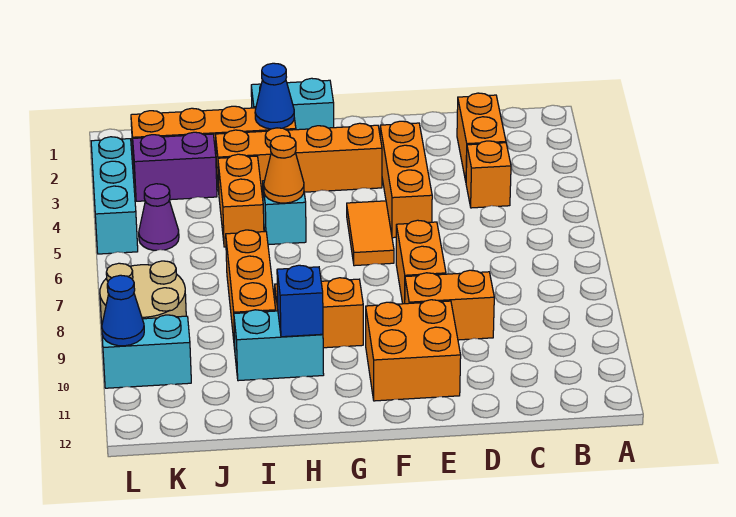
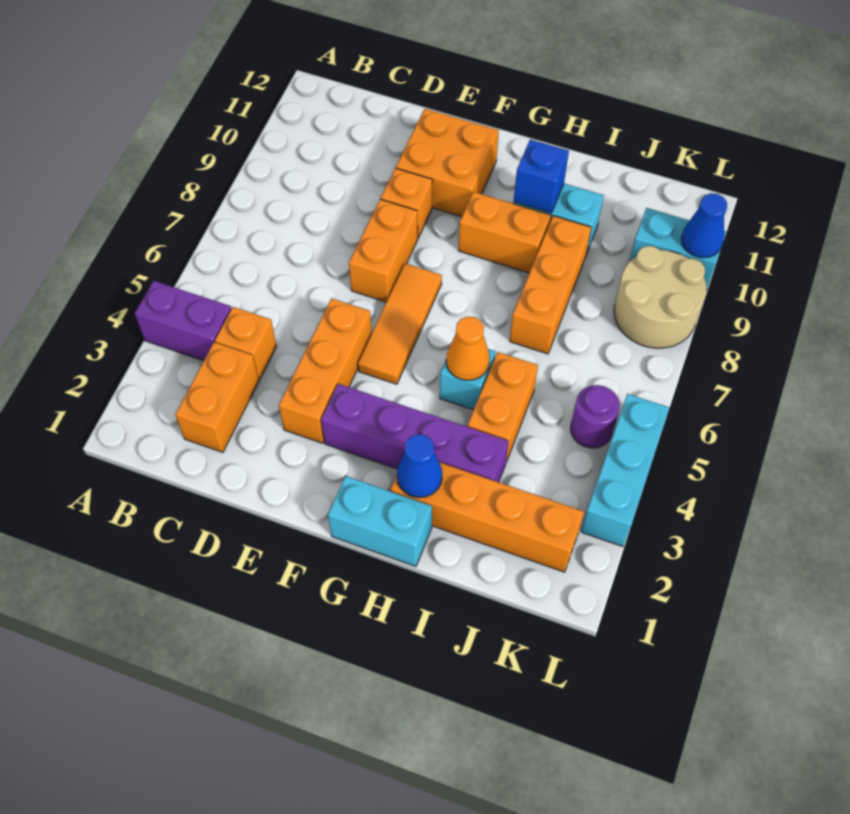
orange 1x2 brick [405,270,494,340] -> orange 1x1 brick [381,168,432,238]
orange 1x4 brick [215,123,382,195] -> purple 1x4 brick [321,384,509,482]
orange 1x2 tile [347,201,394,266] -> orange 1x3 tile [358,264,442,384]
purple 1x2 brick [133,132,217,201] -> purple 1x2 brick moved to [135,281,232,361]
purple 1x1 cone [139,184,179,250] -> purple 1x1 round brick [570,385,620,448]

